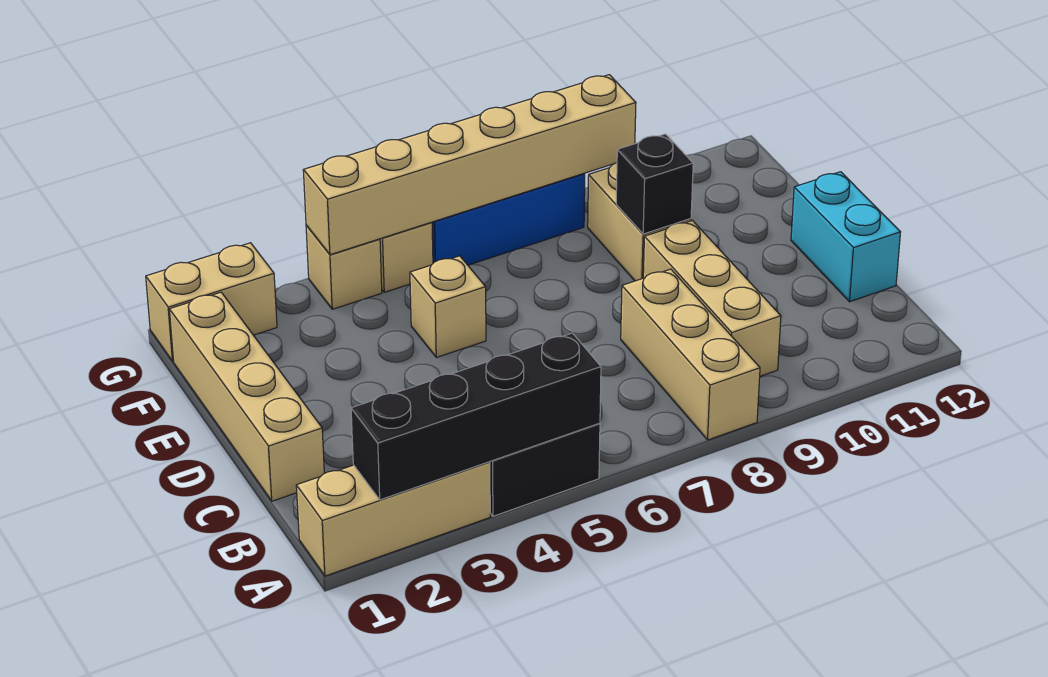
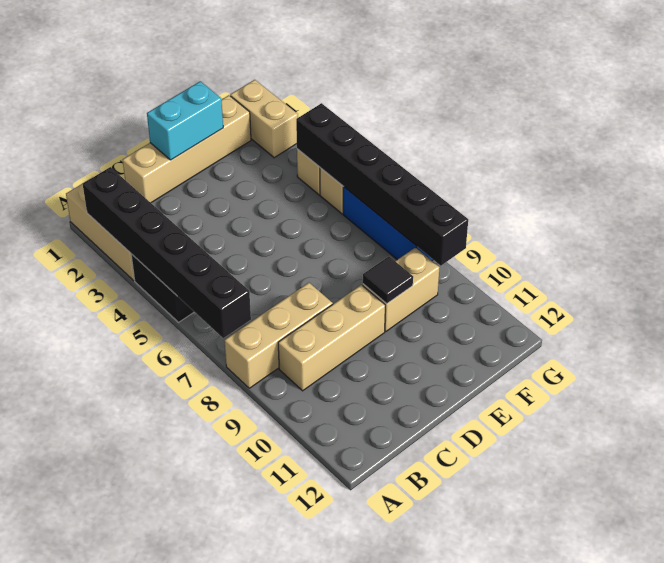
black 1x4 brick [351,333,601,500] -> black 1x6 brick [83,167,251,338]
cyan 1x2 brick [791,172,901,302] -> cyan 1x2 brick moved to [147,81,223,160]
tan 1x1 brick [410,256,486,358] -> none
black 1x1 brick [616,134,693,234] -> black 1x1 tile [363,257,413,304]
tan 1x6 brick [303,75,636,255] -> black 1x6 brick [296,103,468,266]

